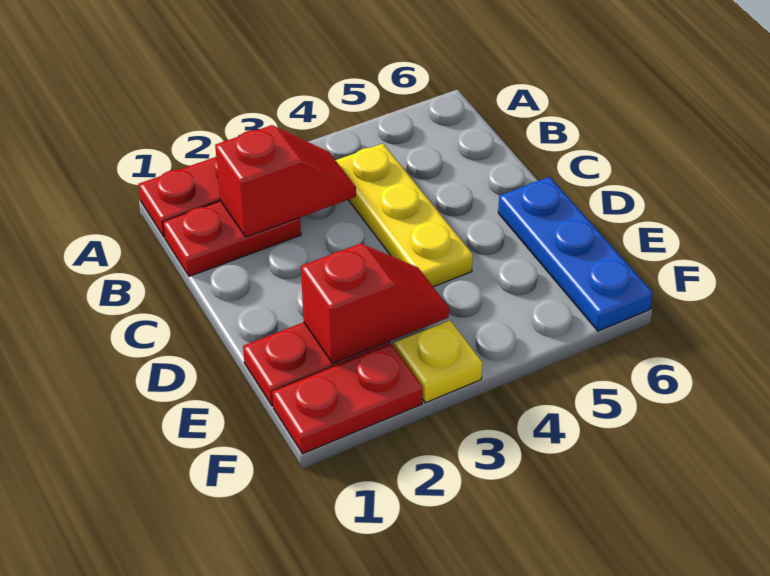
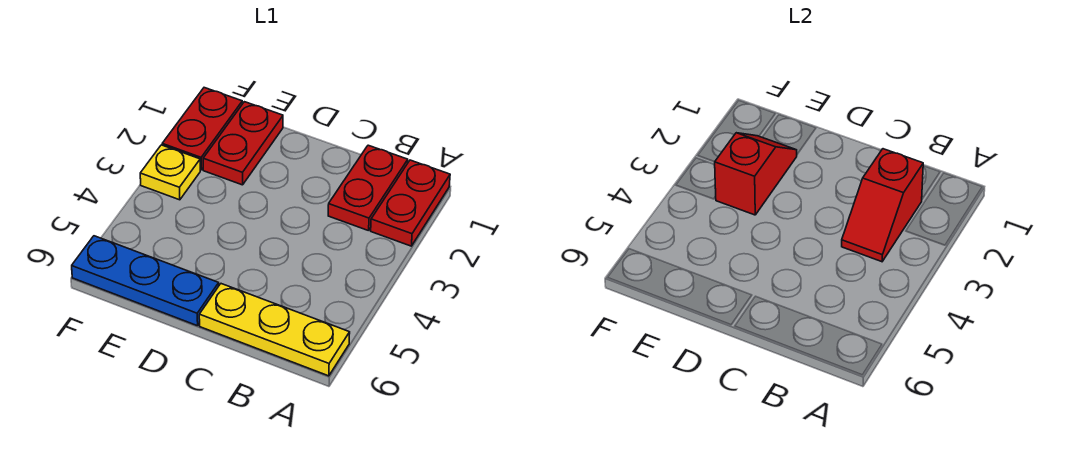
yellow 1x3 plate [336,143,473,287] -> yellow 1x3 plate moved to [199,284,350,376]
red 1x2 slope [301,243,449,363] -> red 1x2 slope turned to [715,133,797,215]

